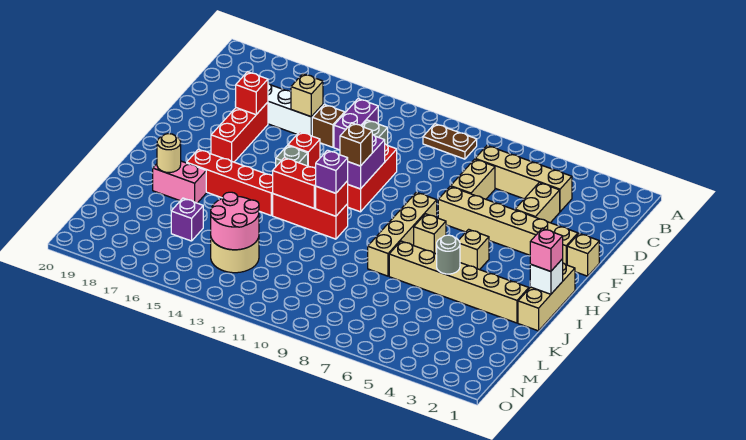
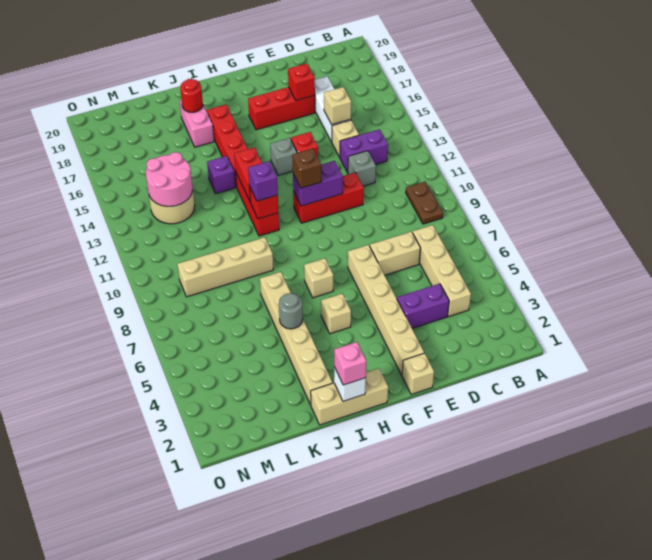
tan 1x2 brick [515,183,560,223] -> purple 1x2 brick [397,284,449,328]
brown 1x1 brick [312,104,345,147] -> tan 1x1 brick [332,120,359,157]
tan 1x4 brick [368,192,437,276] -> tan 1x4 brick moved to [178,237,273,297]
tan 1x1 round brick [157,134,181,173] -> red 1x1 round brick [180,79,203,112]
purple 1x1 brick [171,198,203,241] -> purple 1x1 brick moved to [207,156,235,194]

